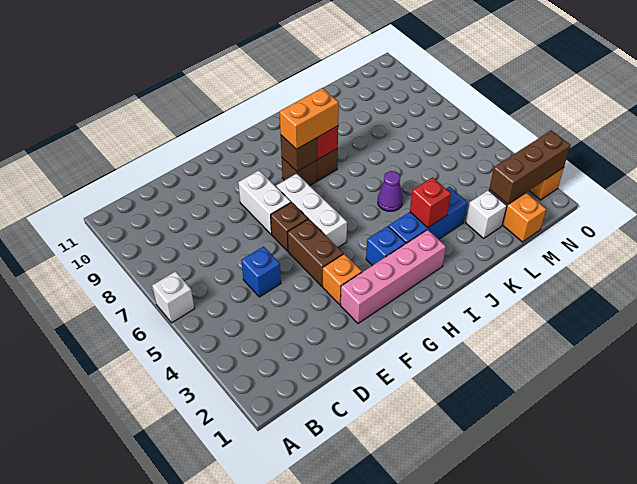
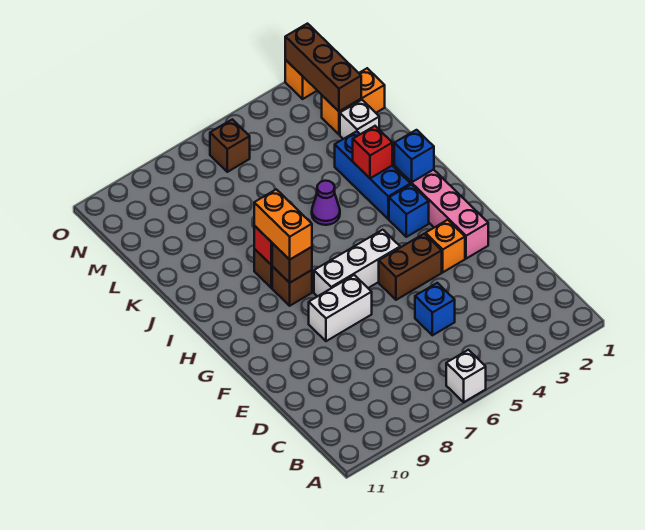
brown 1x1 brick [271,202,308,251] -> brown 1x1 brick moved to [210,119,250,172]
none -> blue 1x1 brick [394,130,434,182]

